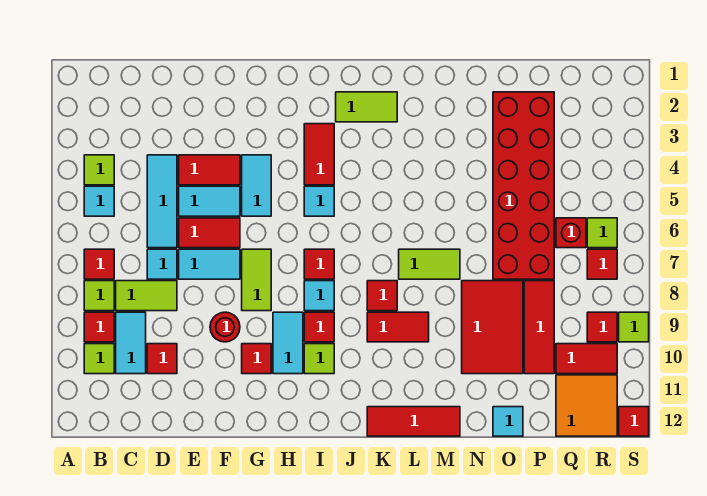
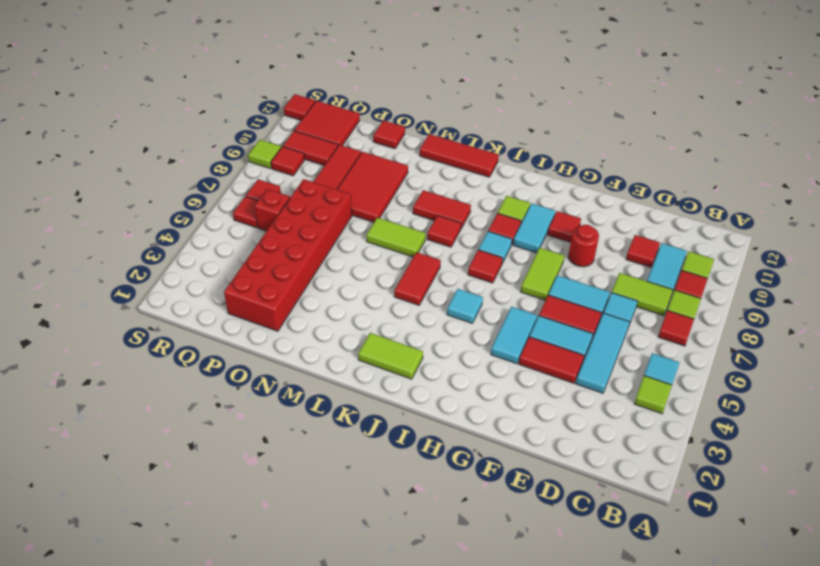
red 1x2 tile [304,124,334,185] -> red 1x2 tile moved to [394,252,441,305]
cyan 1x1 tile [493,407,523,436] -> red 1x1 tile [373,120,405,149]
orange 2x2 tile [556,375,617,436] -> red 2x2 tile [294,101,360,146]
lime 1x1 tile [587,218,617,248] -> red 1x1 tile [233,196,258,227]

